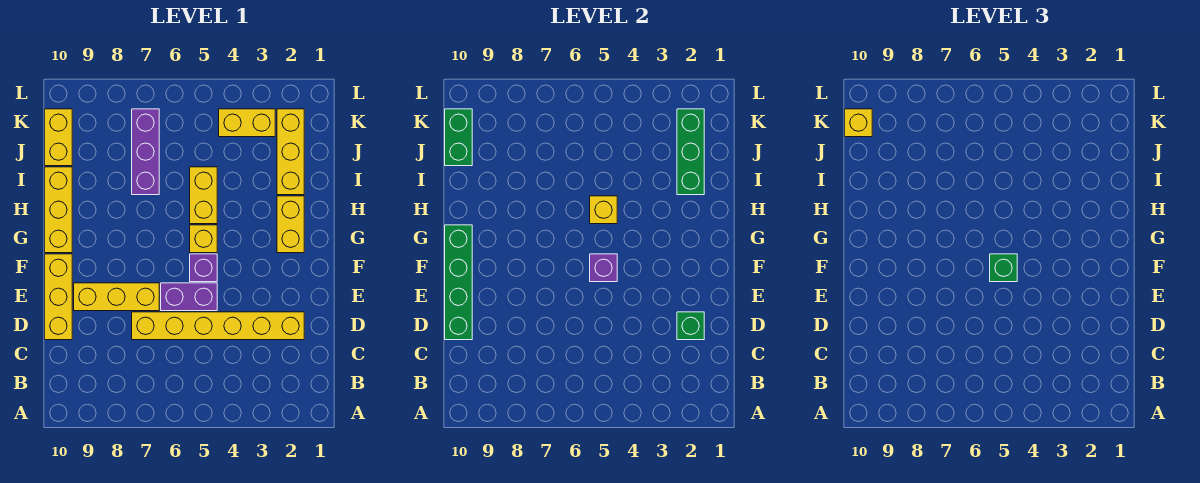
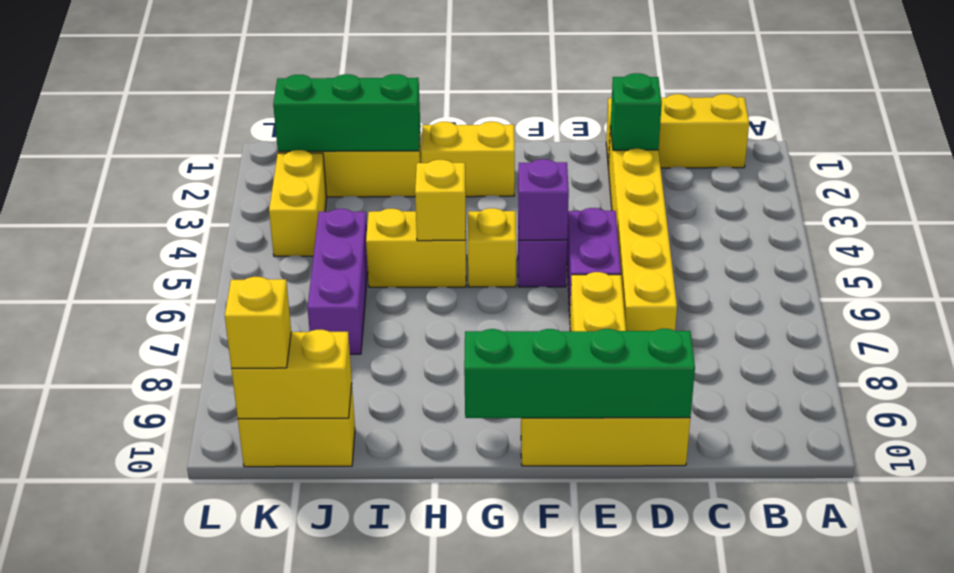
green 1x1 brick [990,254,1017,282] -> none
yellow 1x3 brick [45,167,72,253] -> yellow 1x3 brick moved to [606,94,749,168]
purple 1x3 brick [132,109,159,195] -> purple 1x3 brick turned to [308,209,368,354]
green 1x2 brick [445,109,472,166] -> yellow 1x2 brick [231,330,352,419]

